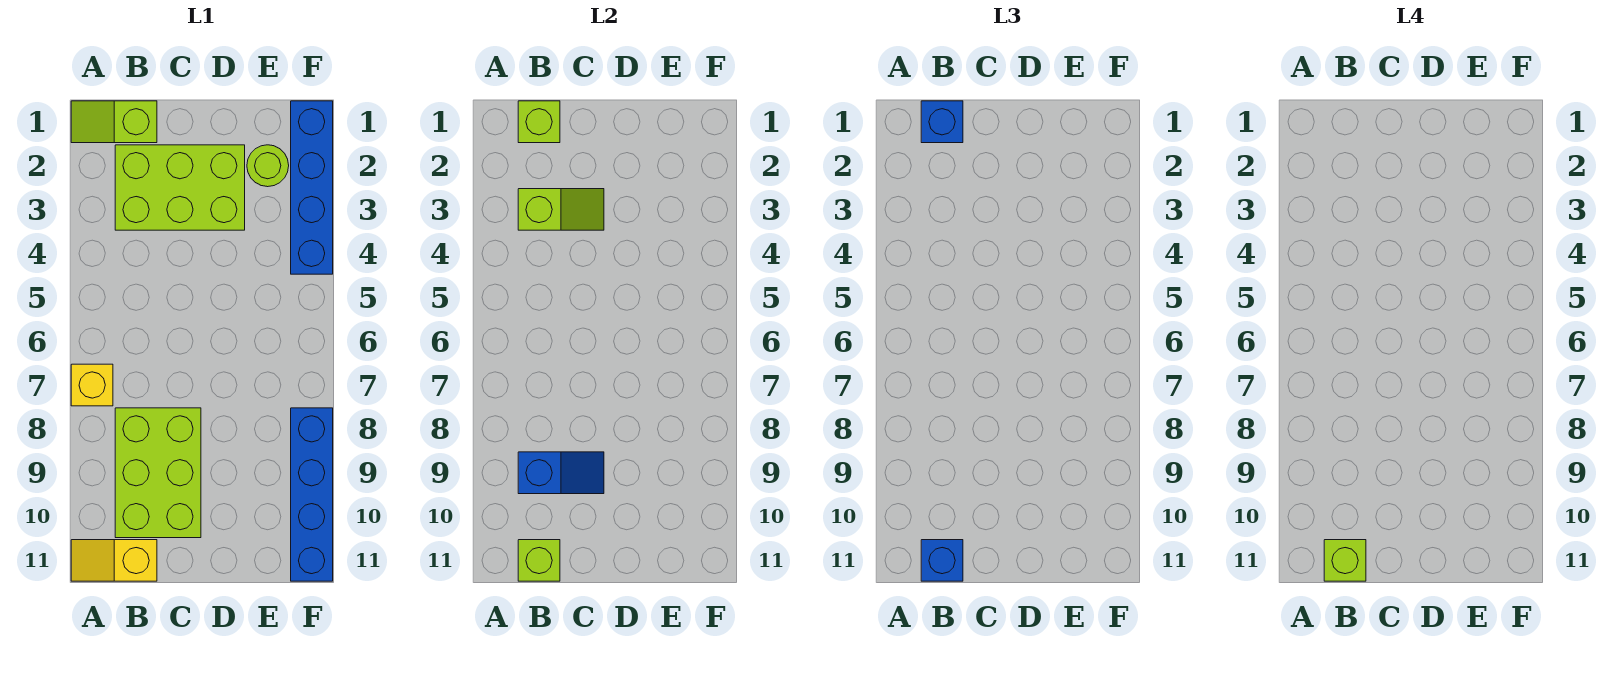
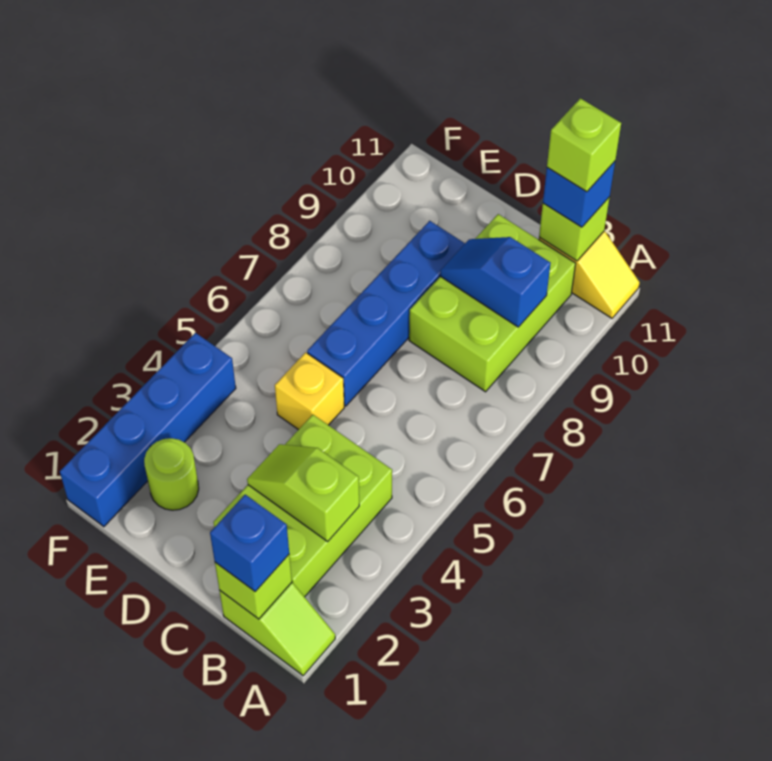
yellow 1x1 brick [71,364,113,406] -> yellow 1x1 brick moved to [275,352,344,430]
lime 2x3 brick [115,145,245,230] -> lime 2x3 brick turned to [214,415,392,597]
blue 1x4 brick [291,408,333,581] -> blue 1x4 brick moved to [307,221,465,406]

